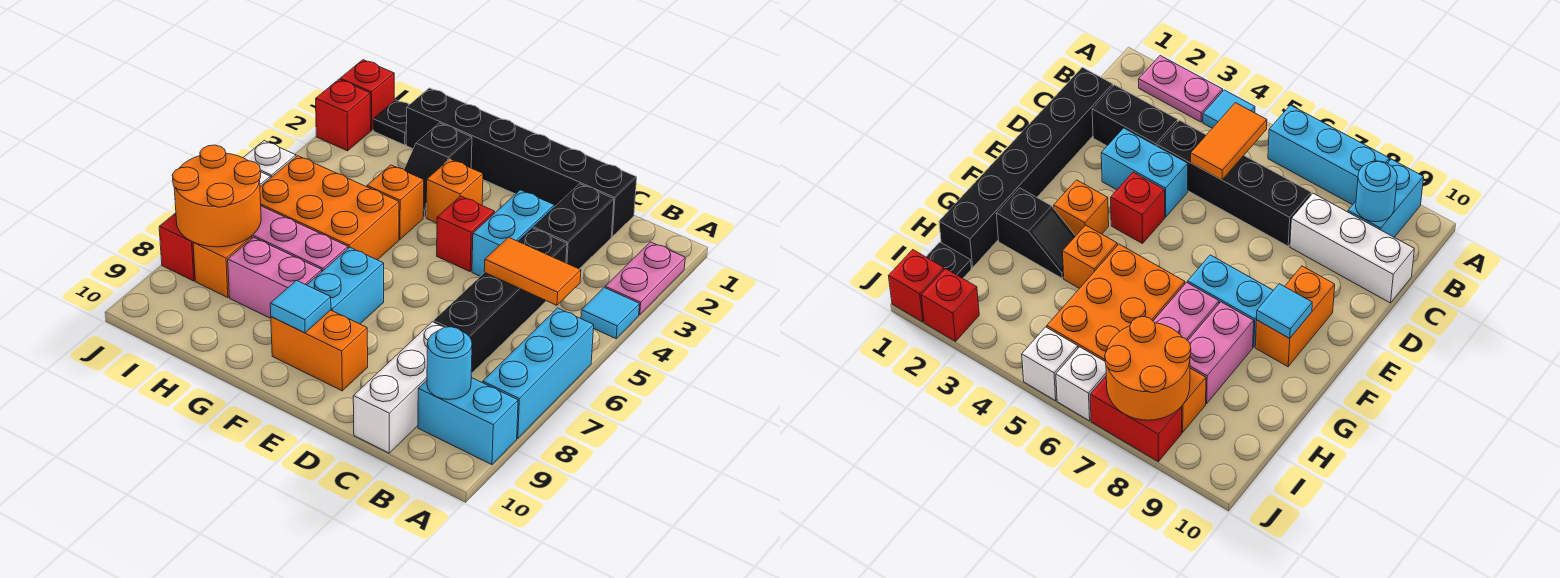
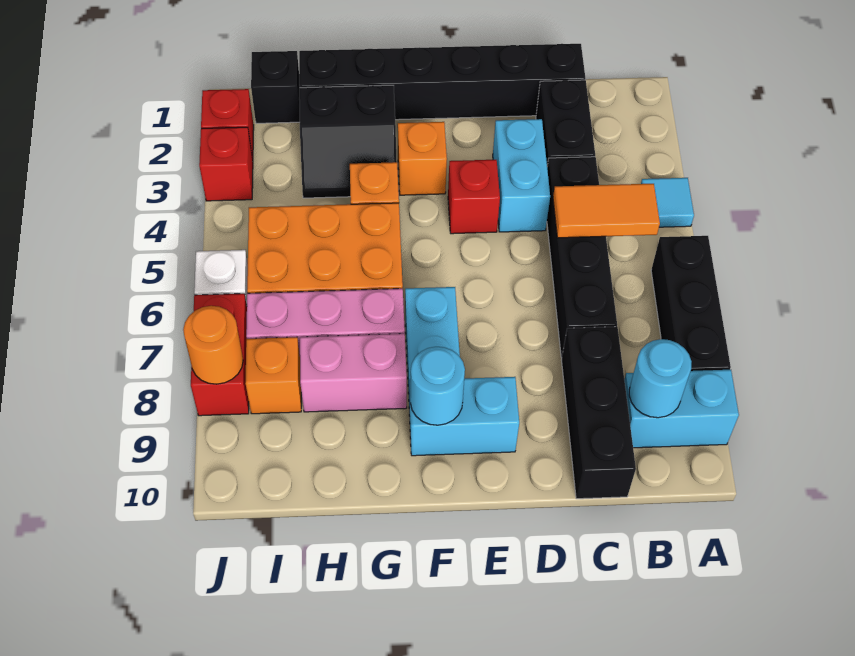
pink 1x2 plate [605,242,685,315] -> none
cyan 1x3 brick [483,308,594,439] -> black 1x3 brick [651,236,731,371]
white 1x3 brick [353,322,444,453] -> black 1x3 brick [562,327,636,499]
orange 1x2 brick [271,310,368,391] -> cyan 1x2 brick [409,377,519,456]
cyan 1x1 tile [270,281,331,333] -> cyan 1x1 round brick [410,347,465,425]
black 1x2 slope [404,123,472,218] -> black 2x2 slope [299,85,397,198]
black 1x1 plate [373,100,409,145] -> black 1x1 brick [251,51,300,123]
orange 2x2 round brick [172,145,261,247] -> orange 1x1 round brick [183,306,243,384]
red 1x1 brick [340,60,394,130] -> red 1x1 brick moved to [199,127,253,201]
white 1x1 brick [243,141,296,178] -> none

